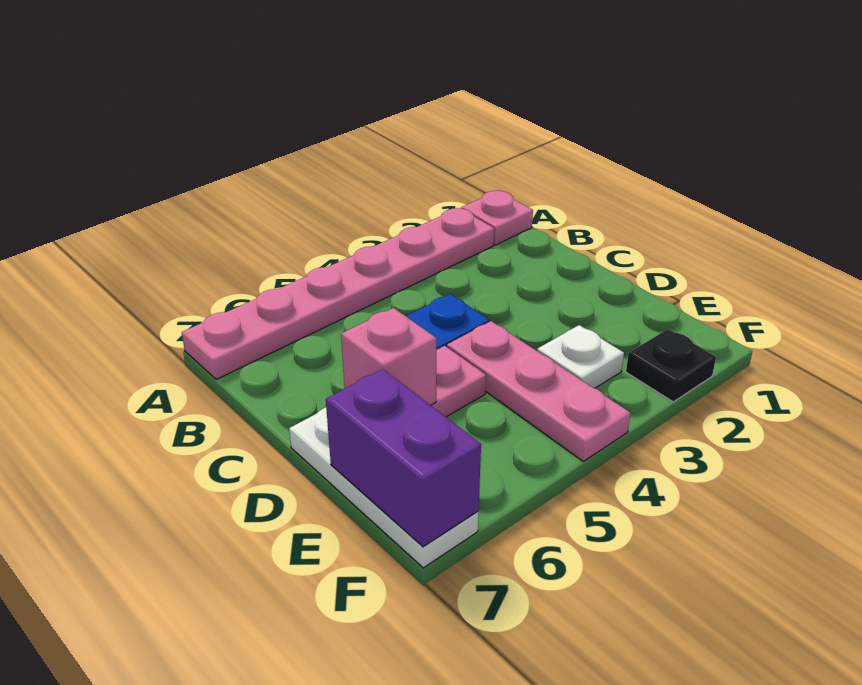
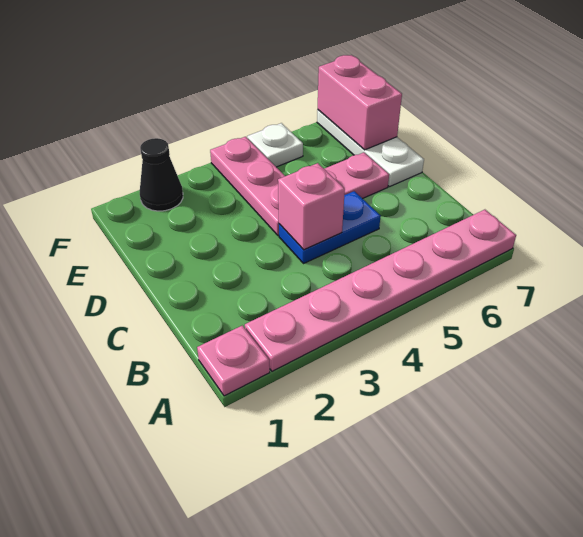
pink 1x1 brick [341,308,437,405] -> pink 1x1 brick moved to [278,163,345,250]
white 1x1 plate [537,325,624,388] -> white 1x1 plate moved to [247,123,303,167]
purple 1x2 brick [326,369,481,547] -> pink 1x2 brick [318,55,402,150]
black 1x1 plate [626,329,716,402] -> black 1x1 cone [140,138,183,211]

